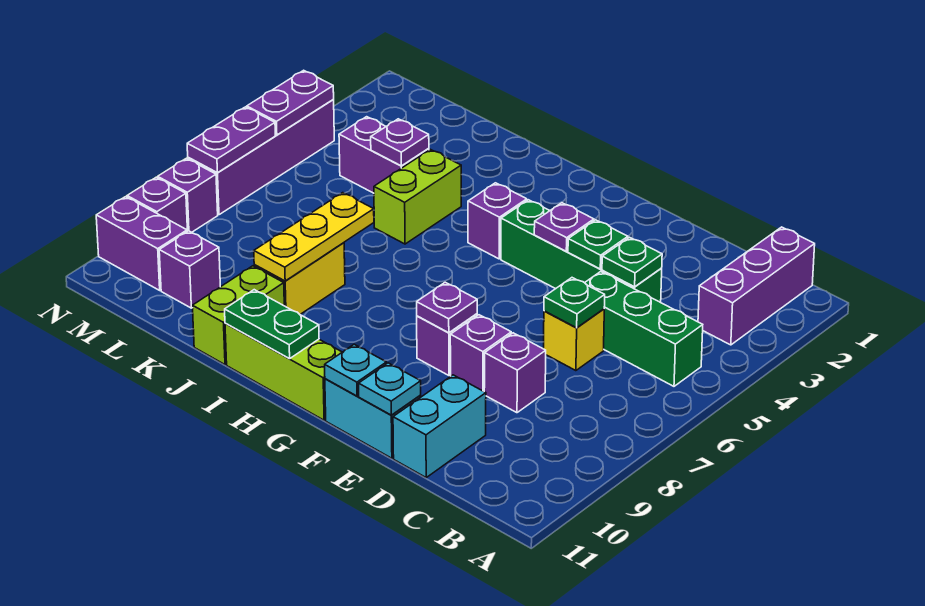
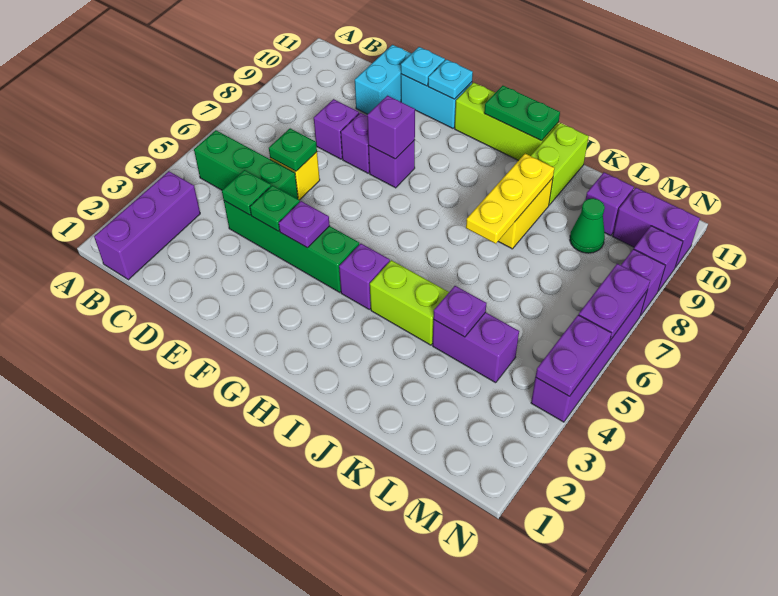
purple 1x1 plate [417,282,477,333] -> purple 1x1 brick [367,96,415,159]
lime 1x2 brick [374,149,461,244] -> lime 1x2 brick turned to [370,260,449,345]
none -> green 1x1 cone [570,198,605,253]

